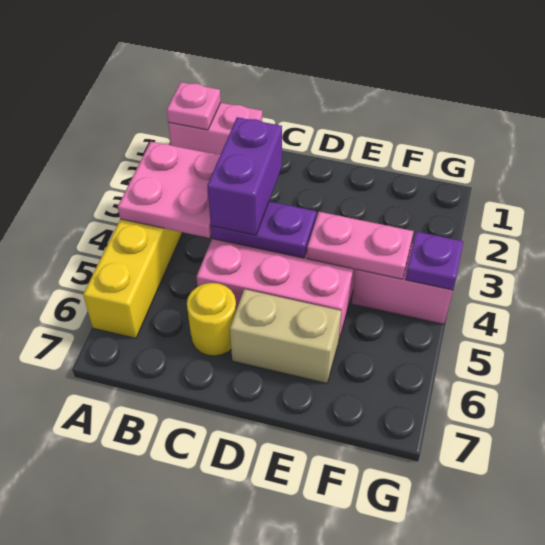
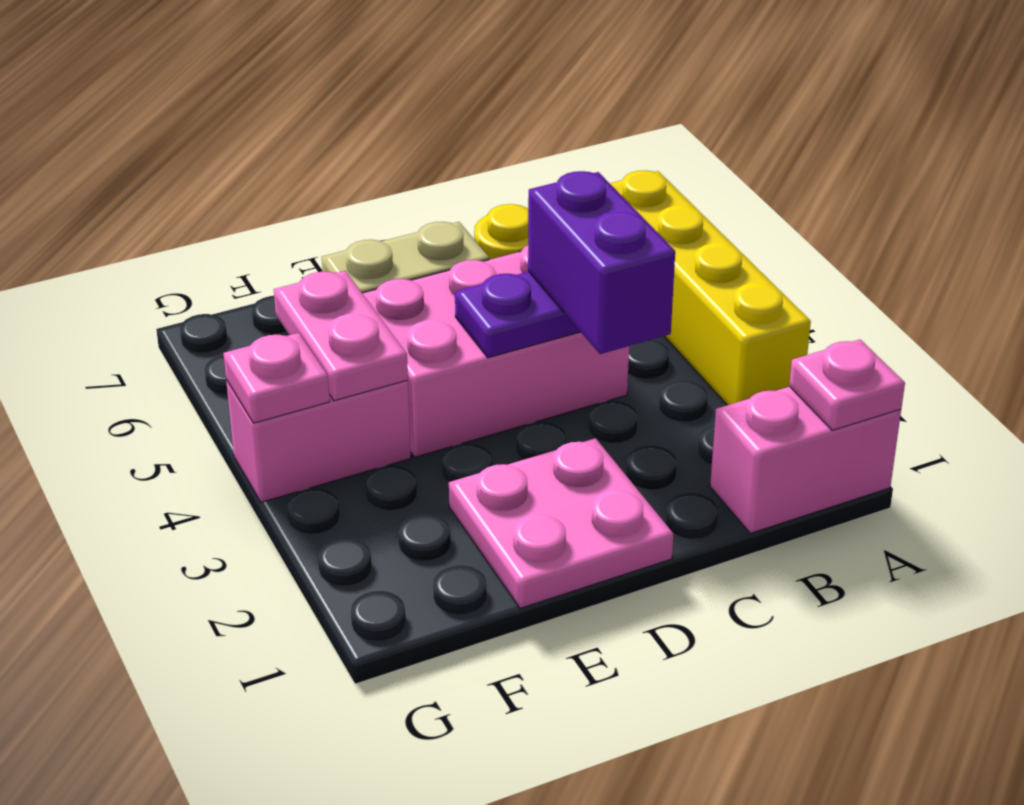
pink 2x2 plate [118,142,220,238] -> pink 2x2 plate moved to [449,438,674,608]
pink 1x2 plate [307,212,413,279] -> pink 1x2 plate turned to [274,271,408,401]
purple 1x1 plate [405,232,463,290] -> pink 1x1 plate [224,333,330,423]

